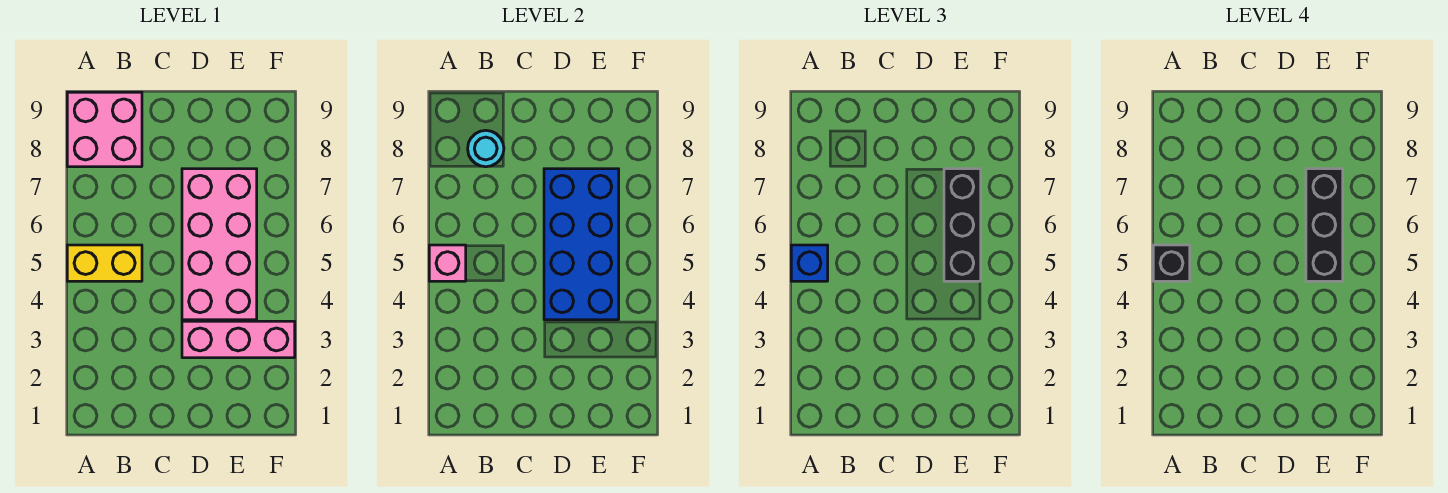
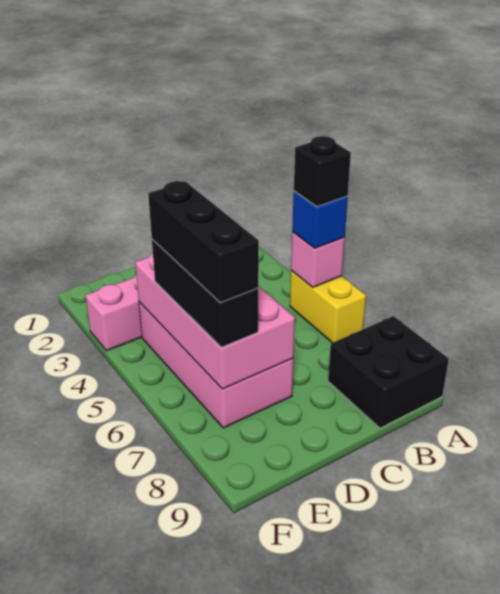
yellow 1x2 brick [67,245,142,281] -> yellow 1x2 brick turned to [290,270,366,343]
pink 2x2 brick [67,92,142,167] -> black 2x2 brick [328,316,449,428]
cyan 1x1 round brick [468,130,504,167] -> none
blue 2x4 brick [544,169,619,320] -> pink 2x4 brick [135,254,295,389]

